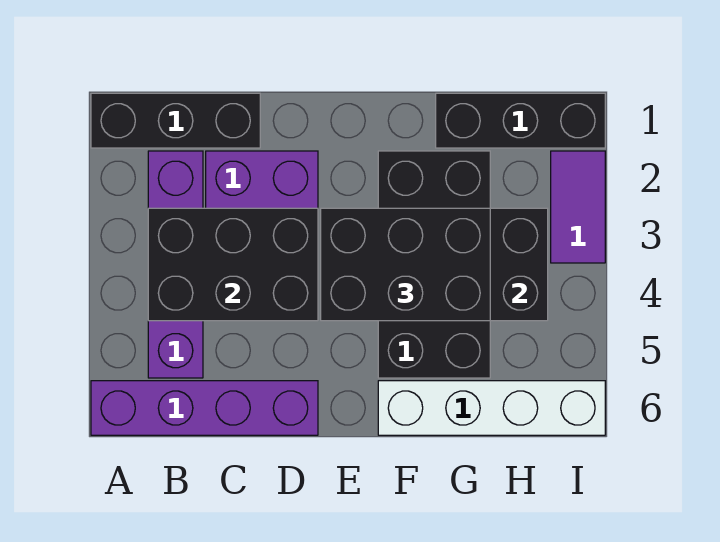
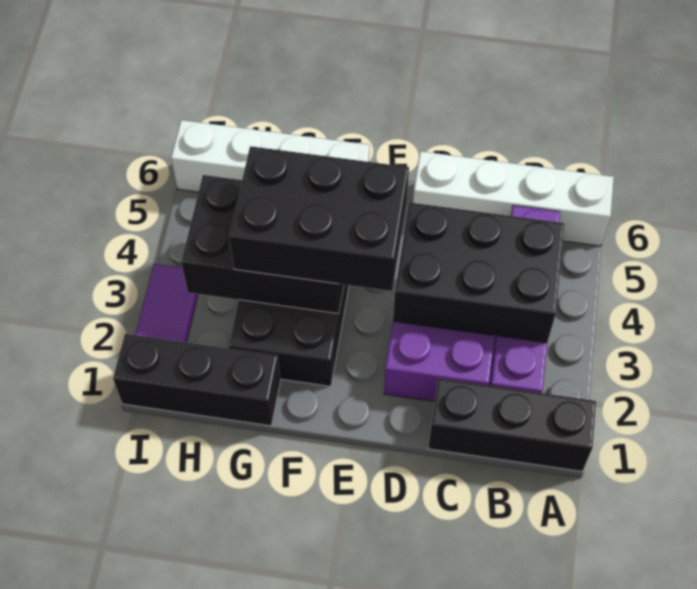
purple 1x4 brick [91,381,318,435] -> white 1x4 brick [413,151,614,246]

